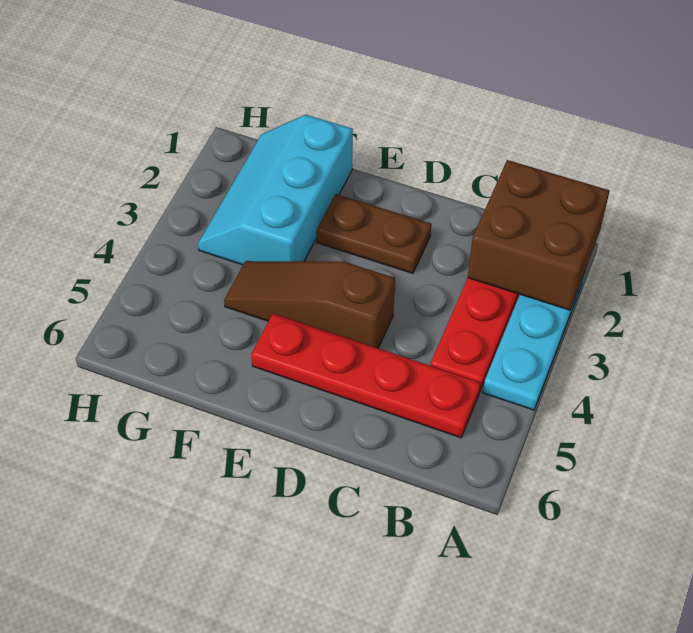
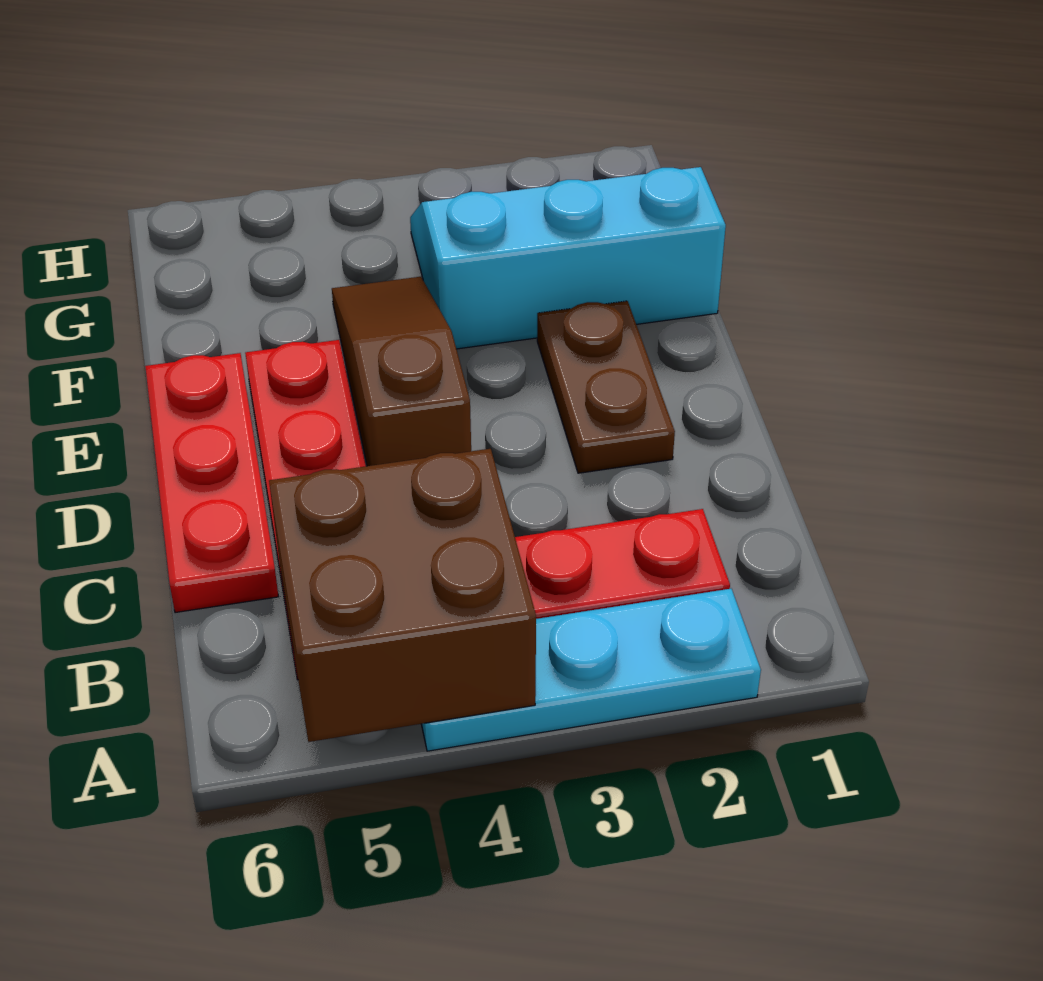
brown 2x2 brick [468,160,610,310] -> brown 2x2 brick moved to [269,449,536,742]
none -> red 1x3 plate [145,353,279,613]

